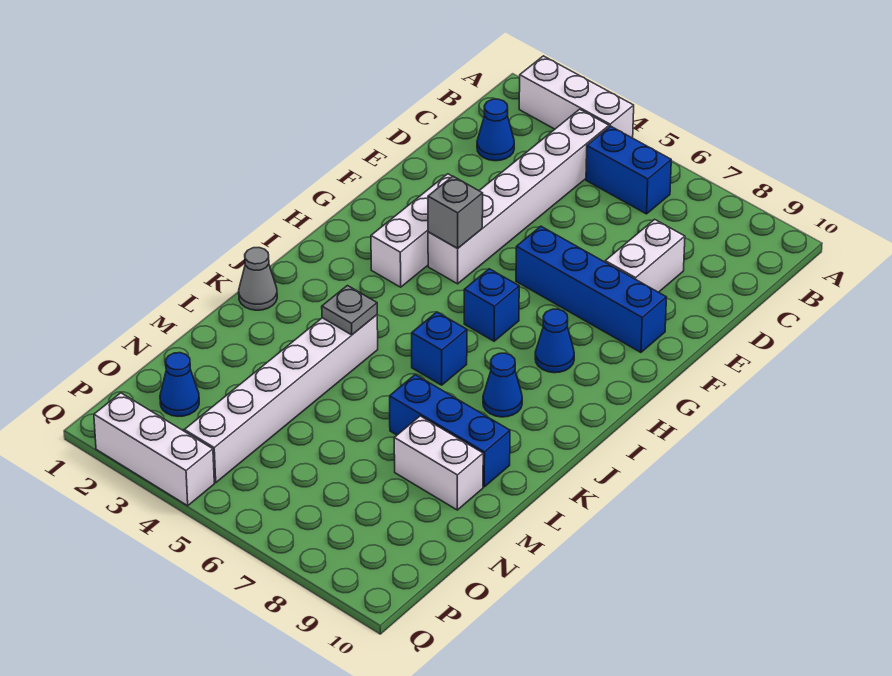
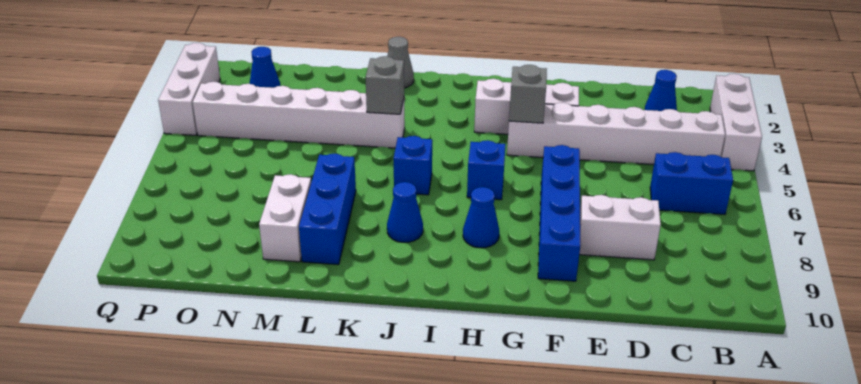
blue 1x2 brick [586,126,671,214] -> blue 1x2 brick turned to [650,152,733,214]
grey 1x1 plate [322,286,377,335] -> grey 1x1 brick [366,56,404,114]

